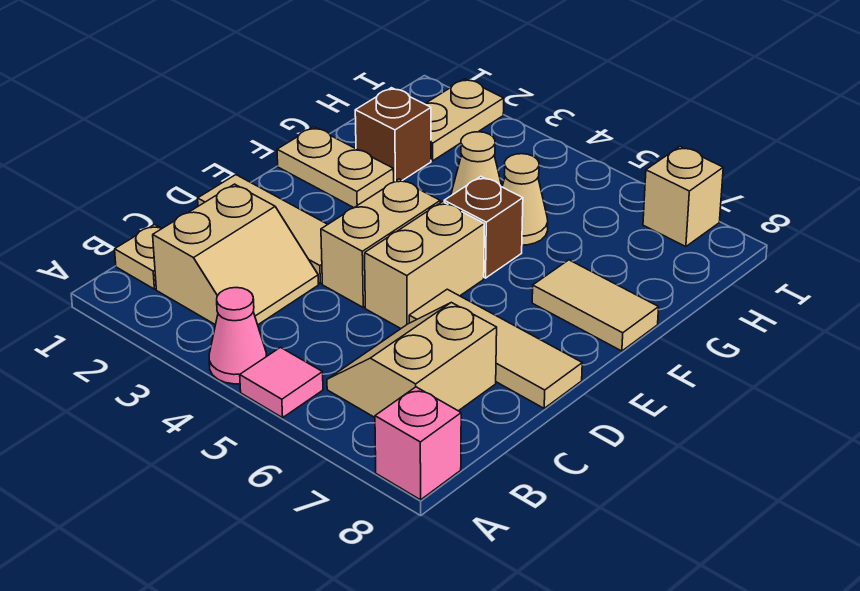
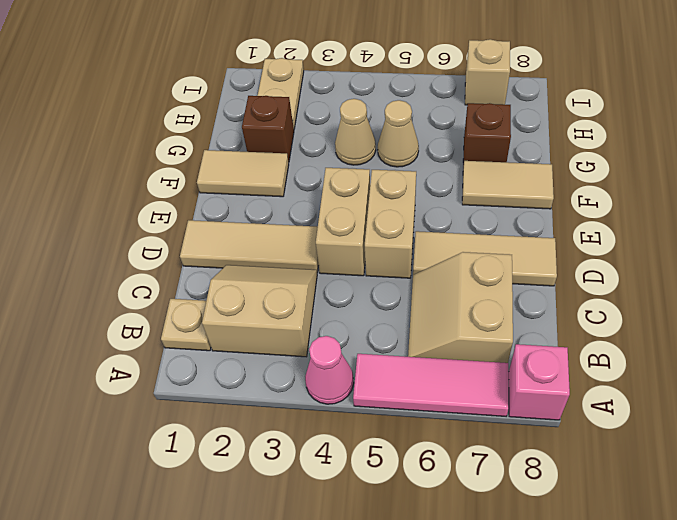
pink 1x1 tile [240,347,323,418] -> pink 1x3 tile [353,354,509,416]
tan 2x2 slope [153,184,318,325] -> tan 2x2 slope turned to [202,265,317,357]
tan 1x2 plate [277,127,394,208] -> tan 1x2 tile [197,150,289,197]
brown 1x1 brick [444,176,523,278] -> brown 1x1 brick moved to [463,103,511,168]

